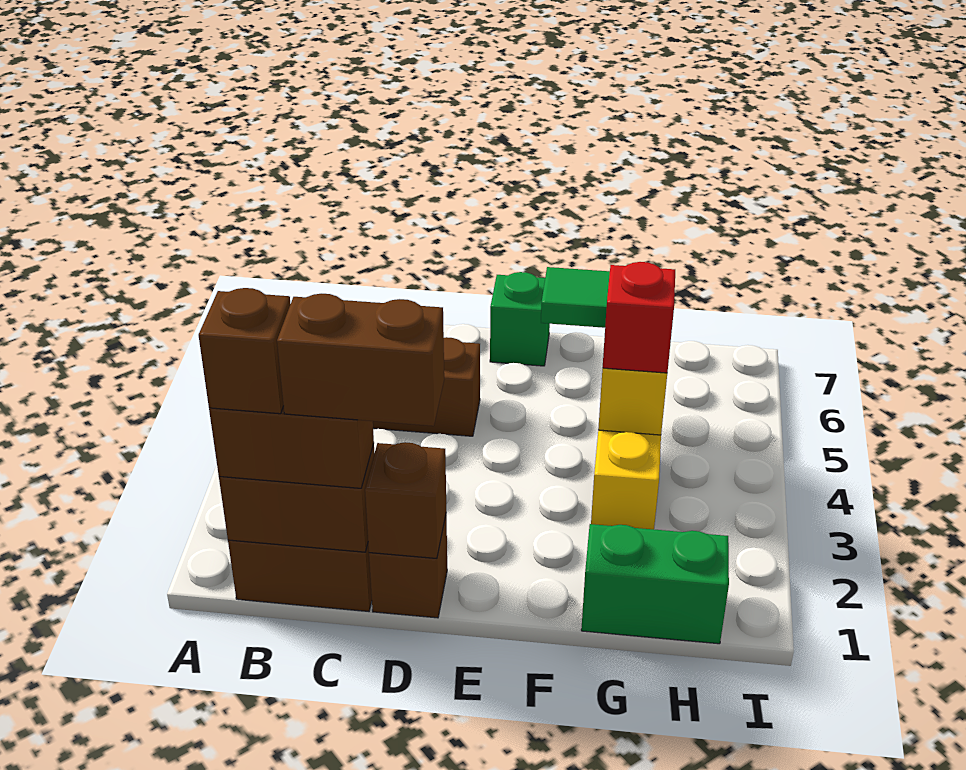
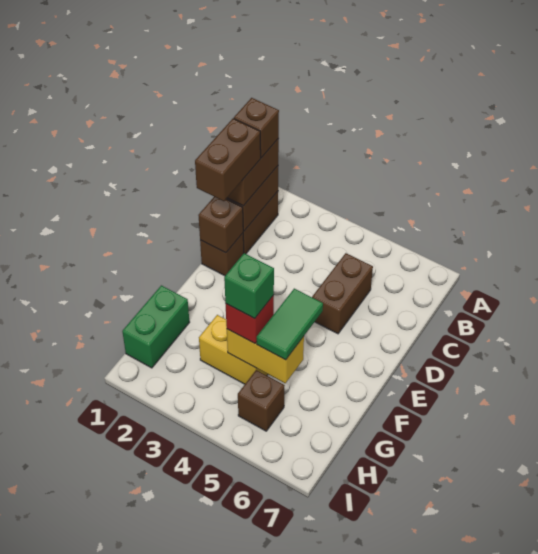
green 1x1 brick [490,272,550,366] -> green 1x1 brick moved to [224,253,274,319]
none -> brown 1x1 brick [238,370,285,431]

